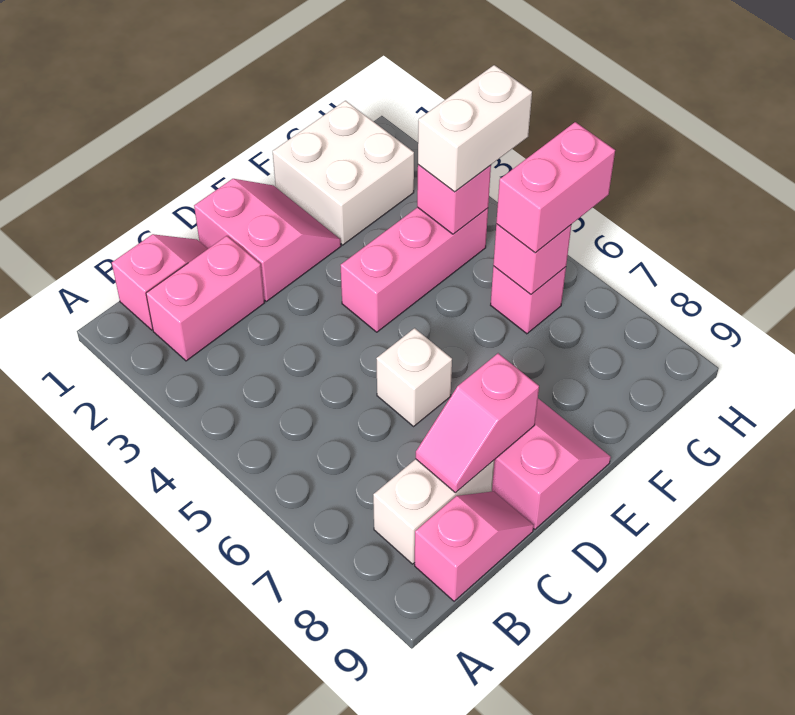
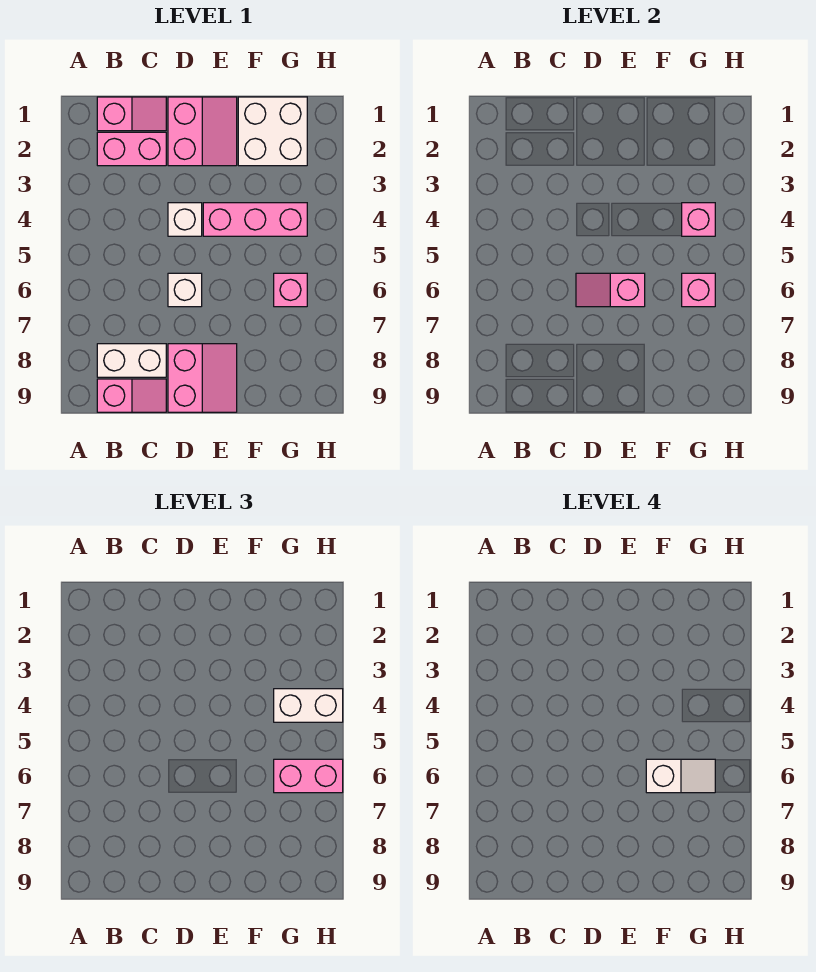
pink 1x2 slope [416,353,539,493] -> pink 1x2 slope moved to [576,273,645,307]
none -> white 1x1 brick [168,203,202,236]
none -> white 1x2 slope [646,759,715,793]

